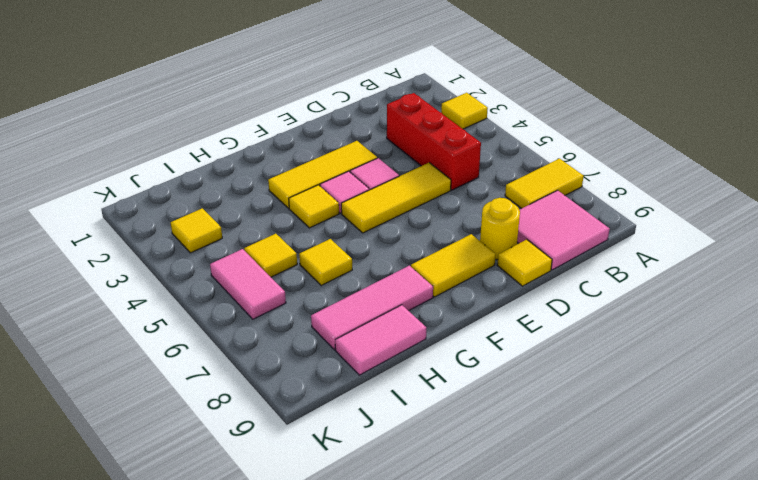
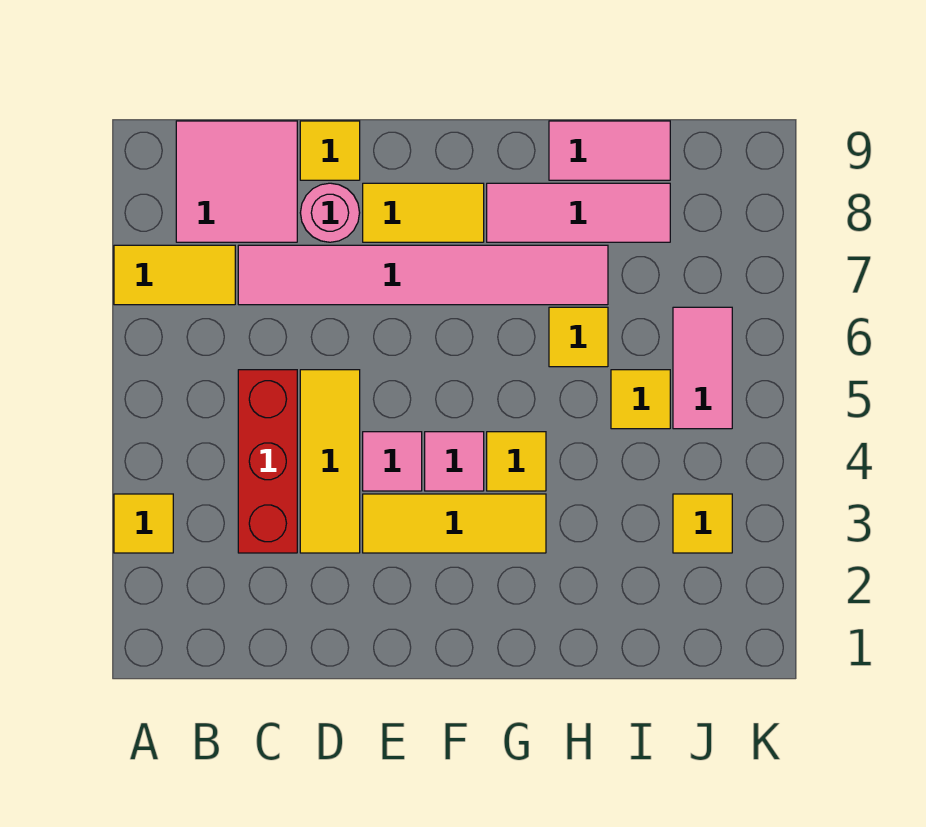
none -> pink 1x6 tile [238,245,608,305]
yellow 1x3 tile [341,163,451,233] -> yellow 1x3 tile turned to [300,370,360,553]
yellow 1x1 round brick [480,198,520,259] -> pink 1x1 round brick [300,183,360,242]

